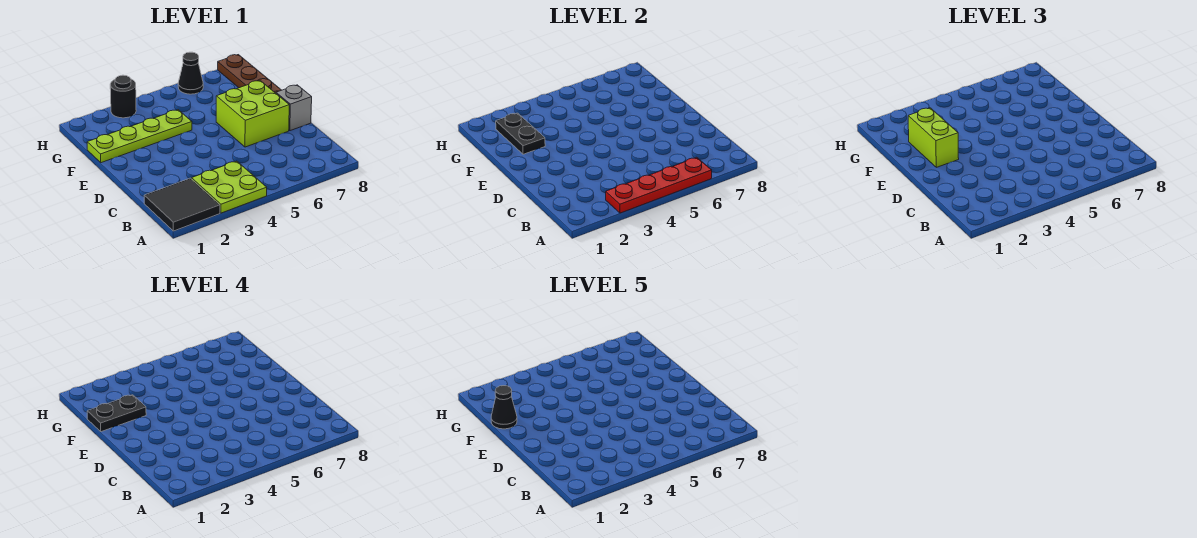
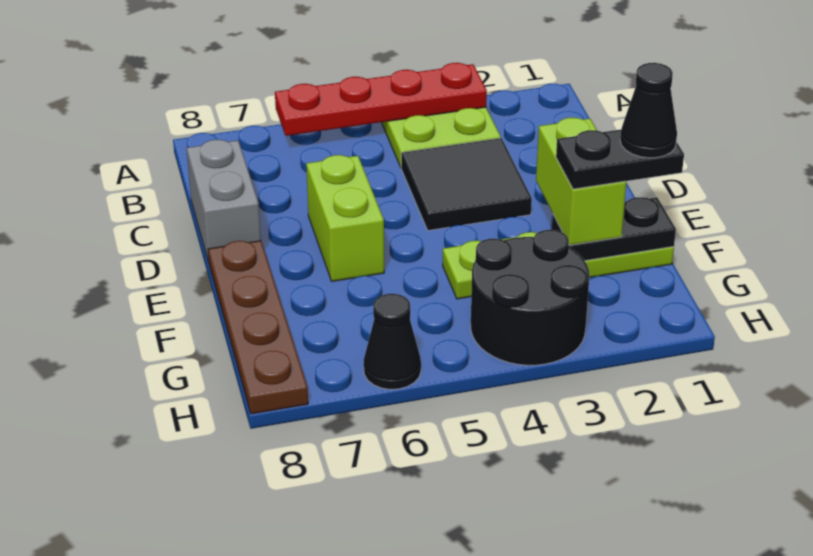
black 2x2 tile [144,178,220,231] -> black 2x2 tile moved to [401,138,532,231]
lime 2x2 brick [216,81,289,147] -> lime 1x2 brick [306,155,384,281]
grey 1x1 brick [276,85,312,131] -> grey 1x2 brick [187,140,261,263]
black 1x2 plate [496,113,545,154] -> black 1x2 plate turned to [552,197,676,261]
black 1x1 round brick [110,75,136,118] -> black 2x2 round brick [471,230,590,365]

